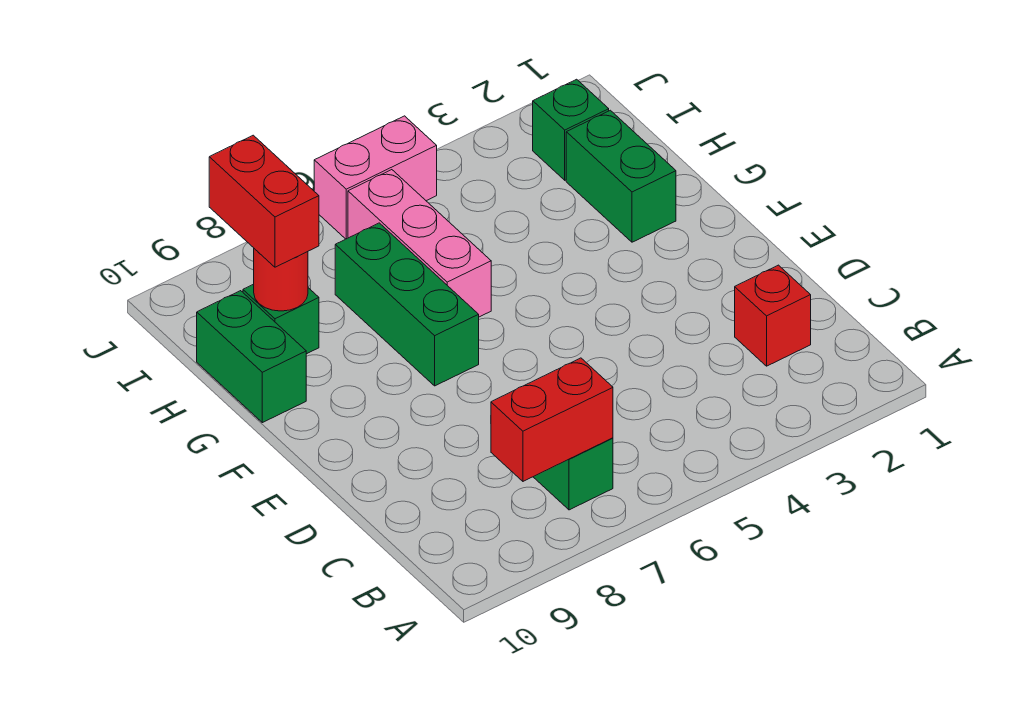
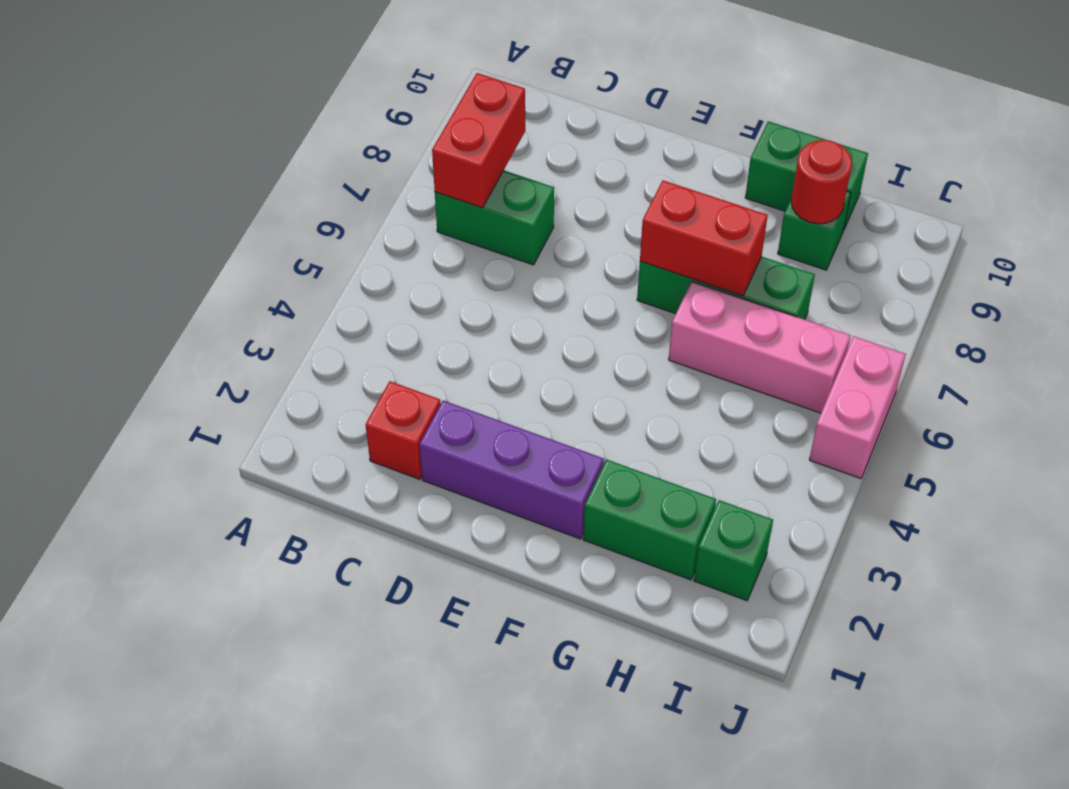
none -> purple 1x3 brick [419,401,604,539]
red 1x2 brick [209,135,319,267] -> red 1x2 brick moved to [640,180,768,296]

